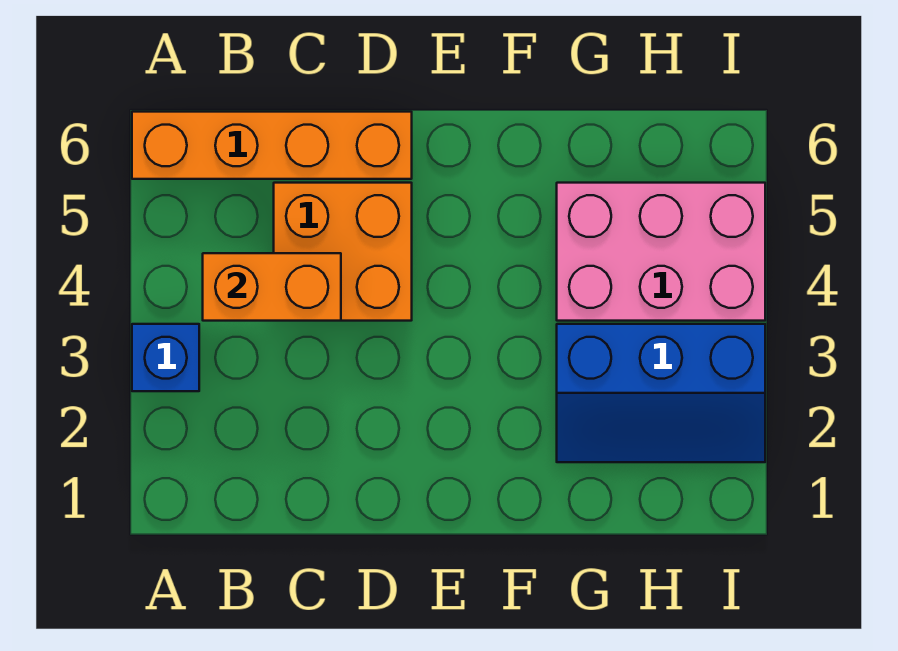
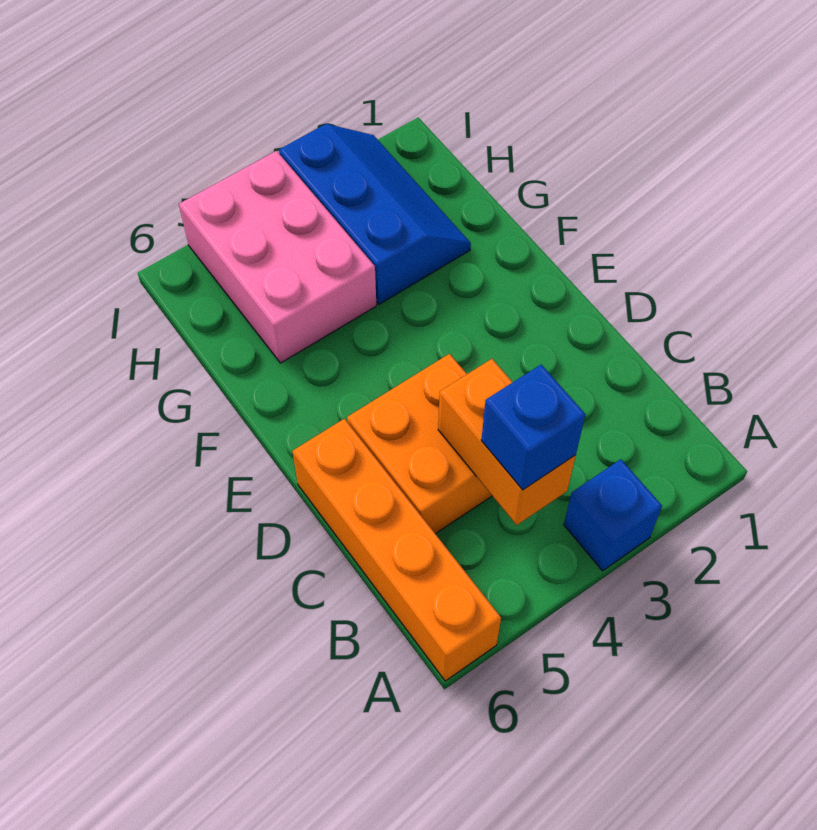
none -> blue 1x1 brick [481,365,585,490]

